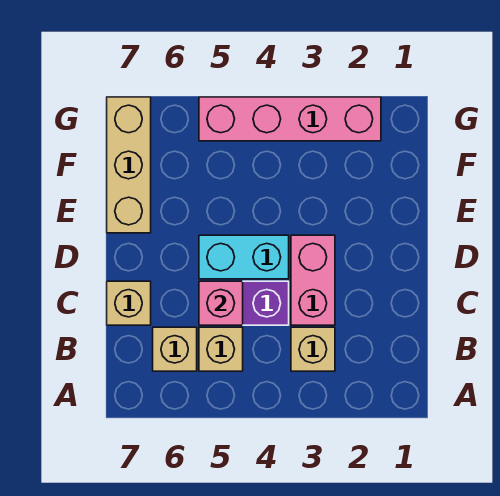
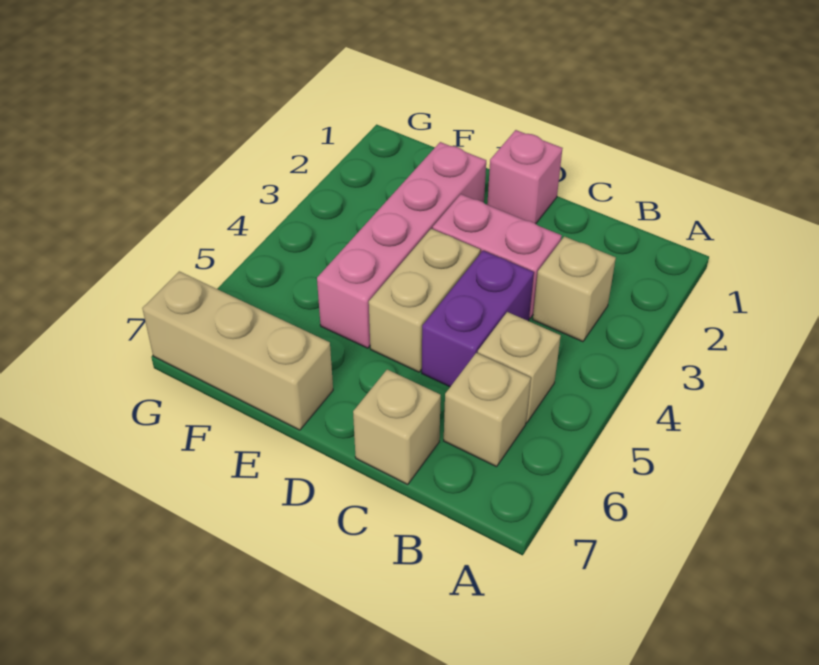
pink 1x1 brick [199,281,243,325] -> pink 1x1 brick moved to [487,130,563,224]
cyan 1x2 brick [199,235,289,279] -> tan 1x2 brick [369,229,480,372]
pink 1x4 brick [199,97,381,141] -> pink 1x4 brick moved to [317,142,486,348]

